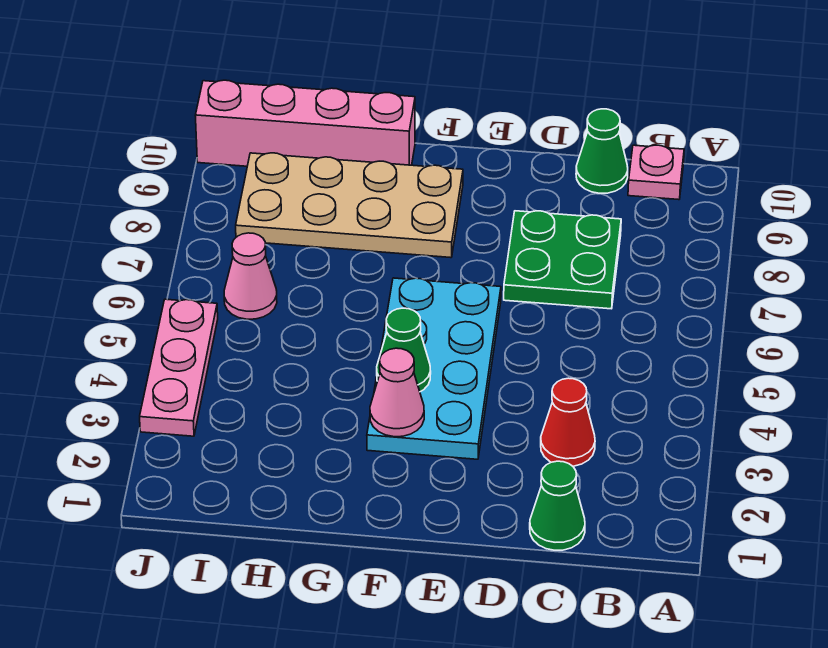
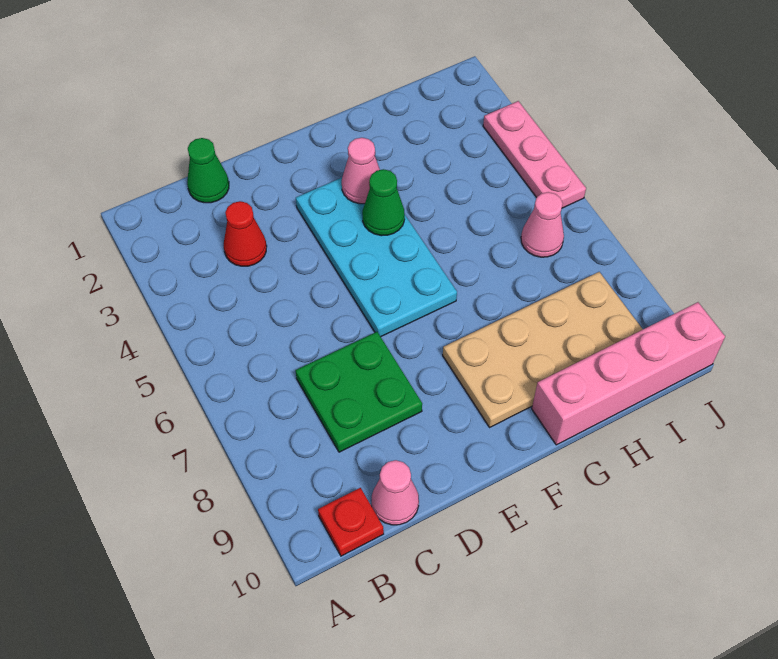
pink 1x1 plate [628,145,684,200] -> red 1x1 plate [318,488,384,556]
green 1x1 cone [576,109,628,193] -> pink 1x1 cone [372,460,419,525]

